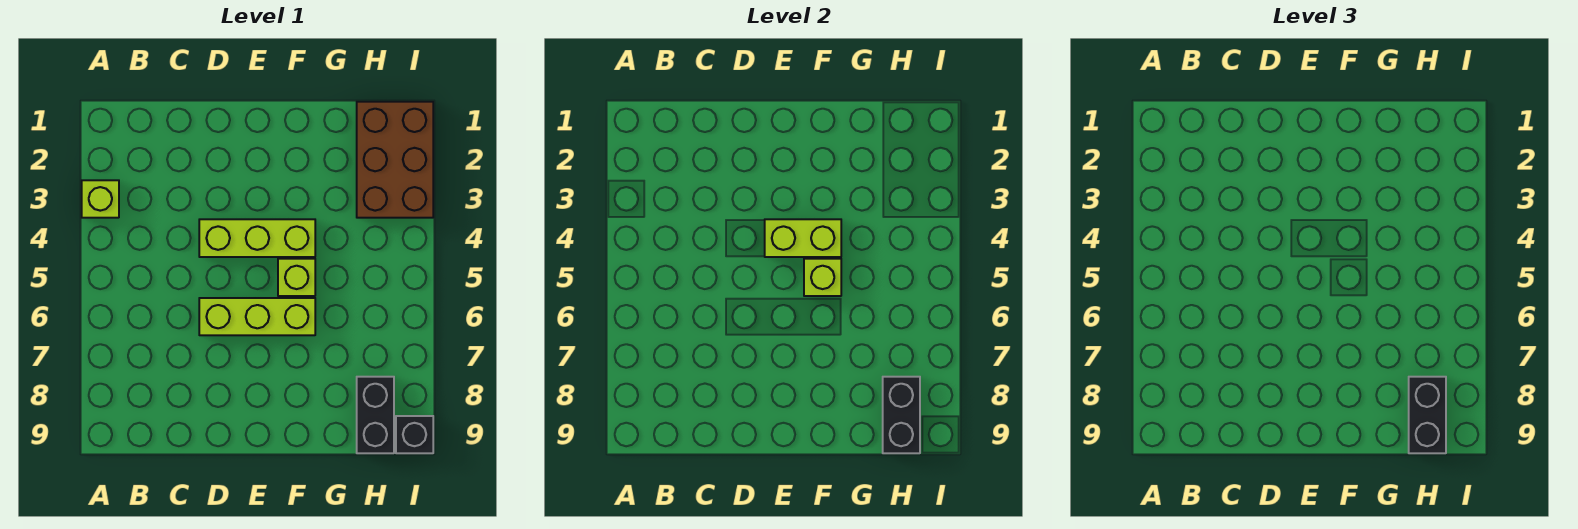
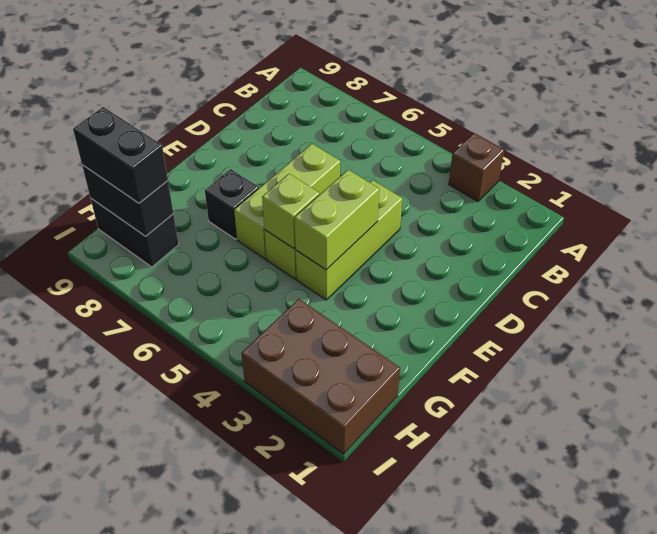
lime 1x1 brick [82,180,119,218] -> brown 1x1 brick [449,133,504,201]
black 1x1 brick [396,416,433,453] -> black 1x1 brick moved to [205,169,259,239]

